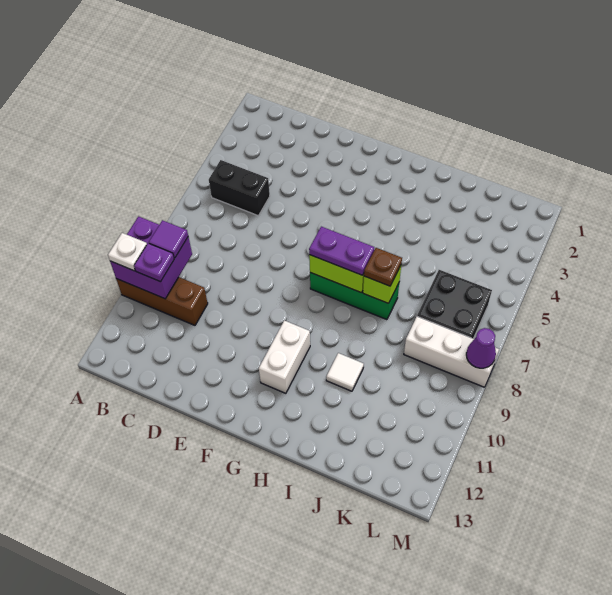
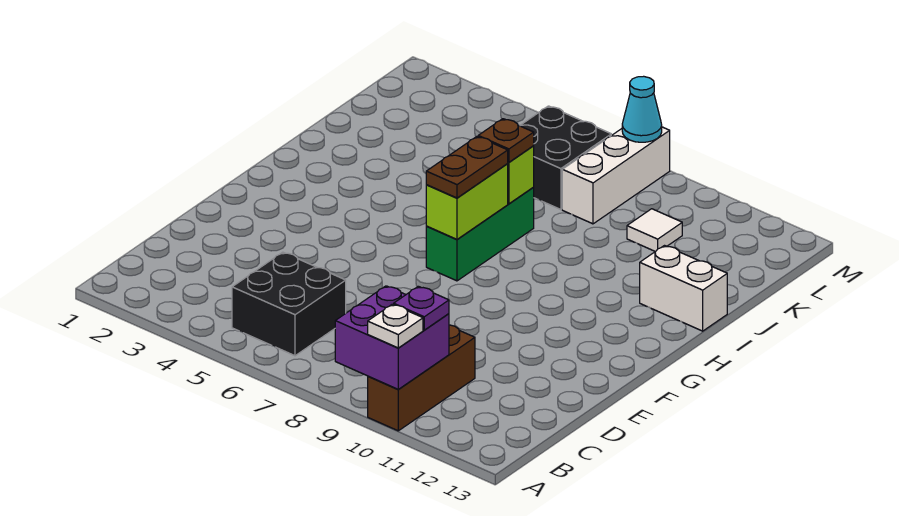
black 1x2 brick [209,160,270,216] -> black 2x2 brick [232,252,346,356]
purple 1x1 tile [149,220,188,258] -> none
purple 1x2 plate [309,227,374,275] -> brown 1x2 plate [426,137,508,198]
white 1x2 brick [259,320,310,393] -> white 1x2 brick moved to [640,246,727,331]
white 1x1 tile [326,353,364,391] -> white 1x1 tile moved to [627,209,682,252]
purple 1x1 cone [466,328,496,368] -> cyan 1x1 cone [622,76,662,142]

